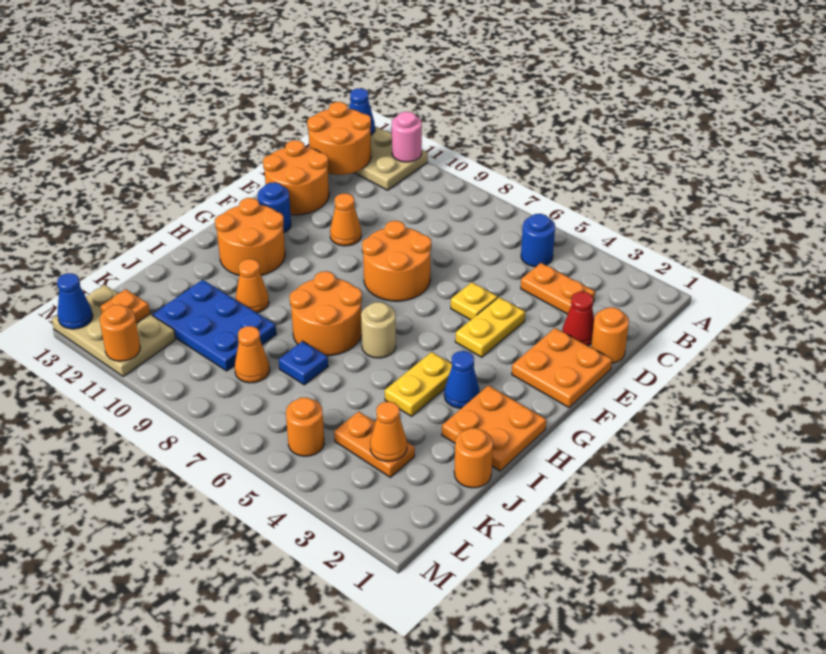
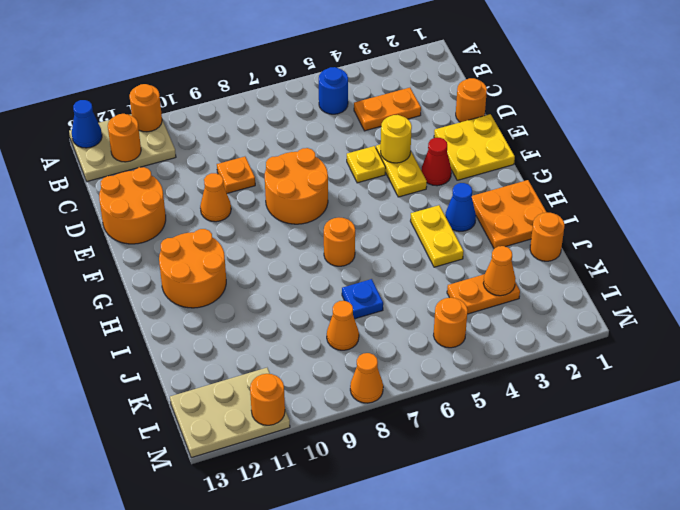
pink 1x1 round brick [392,112,422,162] -> orange 1x1 round brick [129,84,162,132]
orange 2x2 round brick [307,102,371,175] -> orange 1x1 round brick [108,114,141,162]
red 1x1 cone [562,292,594,346] -> red 1x1 cone moved to [421,138,451,186]
orange 2x2 plate [512,328,612,408] -> yellow 2x2 plate [434,114,515,180]
none -> yellow 1x1 round brick [381,115,412,163]
blue 1x1 round brick [258,182,291,232] -> none
tan 1x1 round brick [361,302,396,358] -> none
orange 2x2 round brick [290,271,362,356] -> orange 1x1 round brick [324,218,355,266]
orange 1x1 cone [236,259,269,313] -> orange 1x1 cone moved to [350,353,383,403]
blue 2x3 plate [153,280,276,371] -> none
orange 1x1 plate [100,289,150,323] -> orange 1x1 plate moved to [217,157,255,193]
blue 1x1 cone [57,273,93,329] -> none

